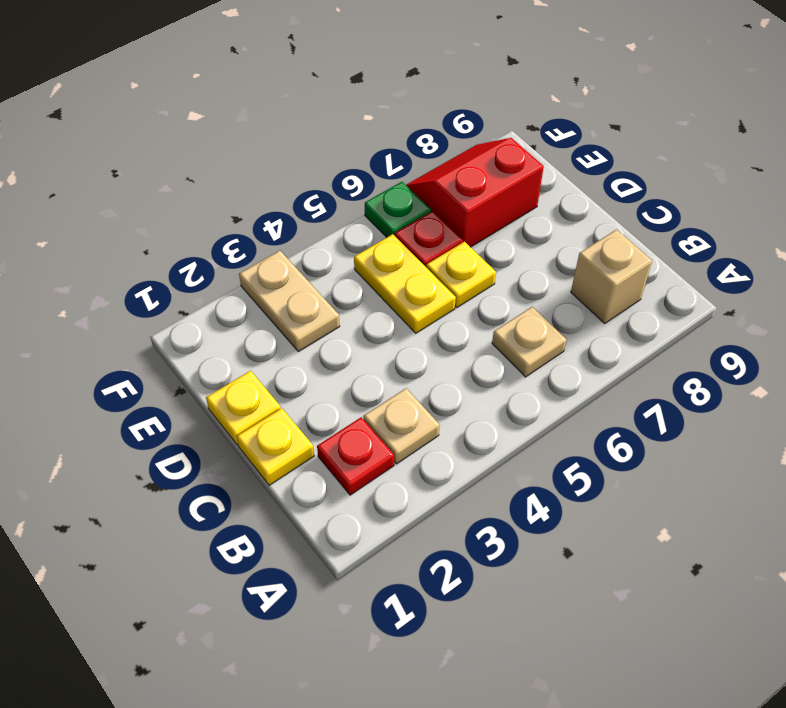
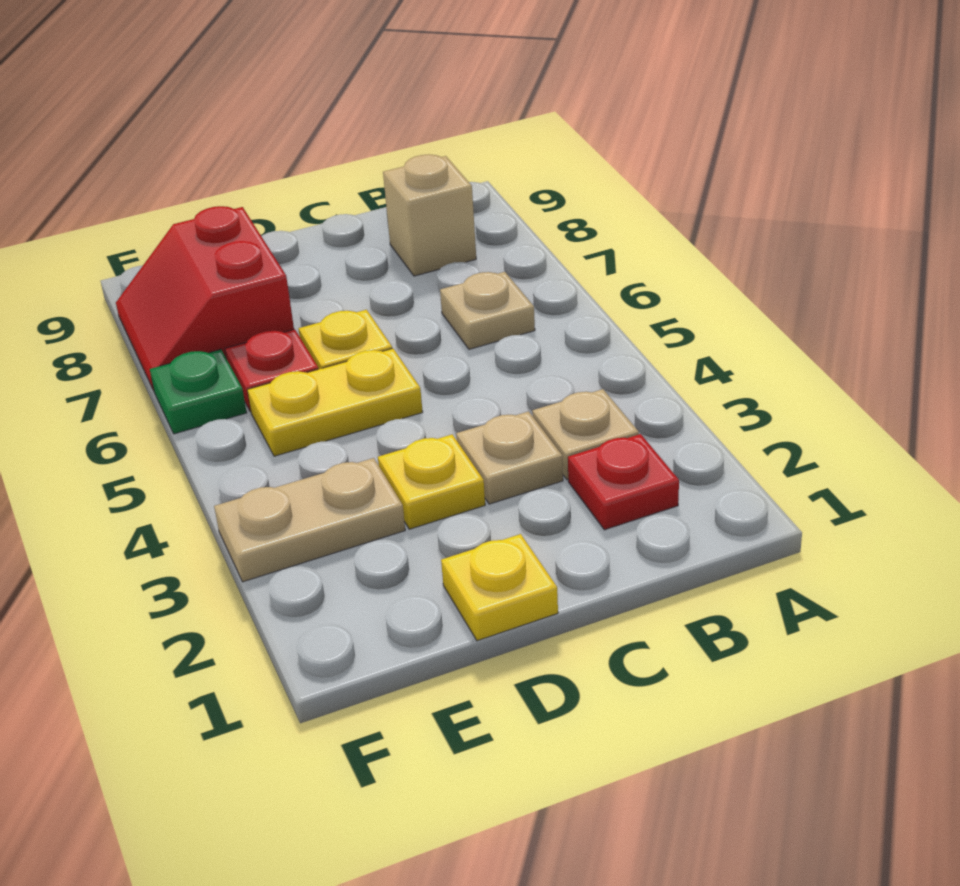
yellow 1x1 plate [237,408,314,485] -> yellow 1x1 plate moved to [378,435,485,529]
none -> tan 1x1 plate [456,411,563,504]

